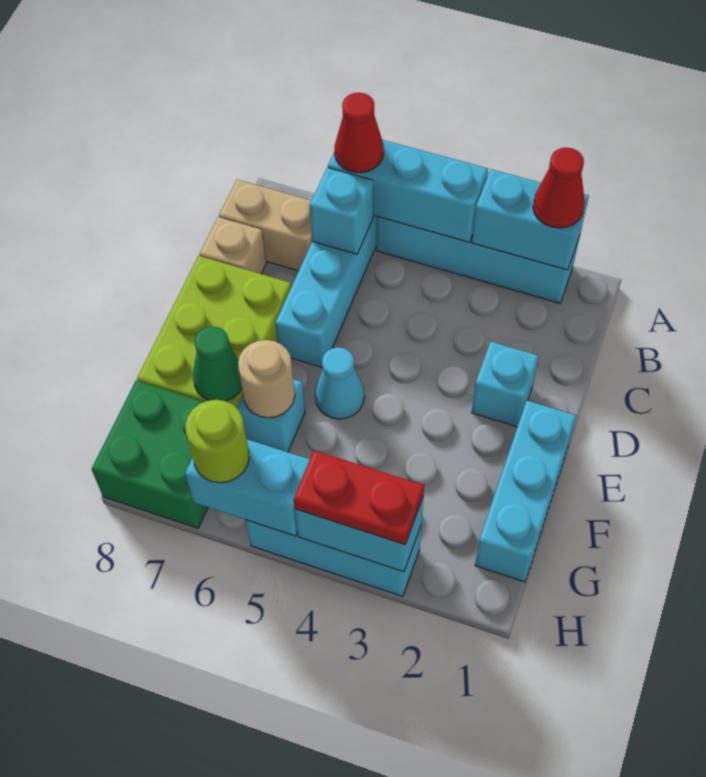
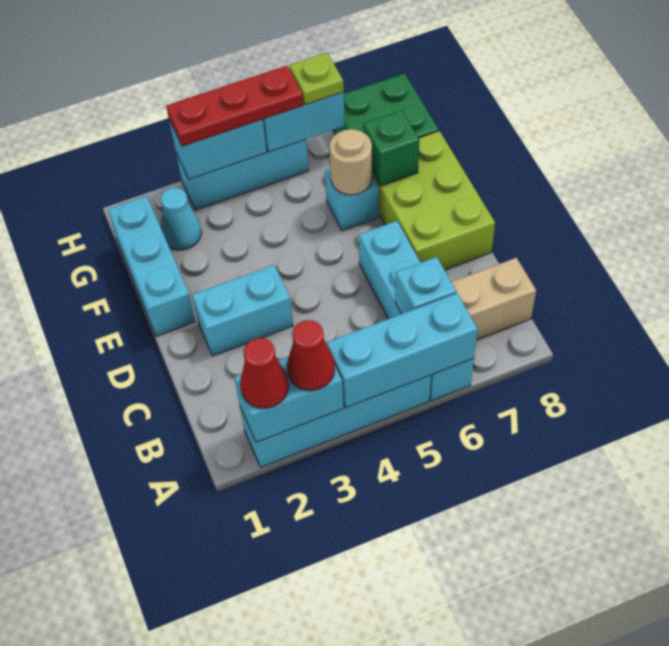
red 1x1 cone [335,93,384,173] -> red 1x1 cone moved to [287,320,335,390]
tan 1x1 brick [200,217,266,274] -> none
cyan 1x1 brick [472,342,539,427] -> cyan 1x2 brick [192,265,293,356]
cyan 1x1 cone [315,347,364,419] -> cyan 1x1 cone moved to [161,188,201,250]
green 1x1 cone [193,326,242,401] -> green 1x1 brick [364,110,419,186]
red 1x2 plate [294,450,424,545] -> red 1x3 plate [166,66,303,146]
lime 1x1 round brick [185,400,249,483] -> lime 1x1 plate [289,52,344,105]

